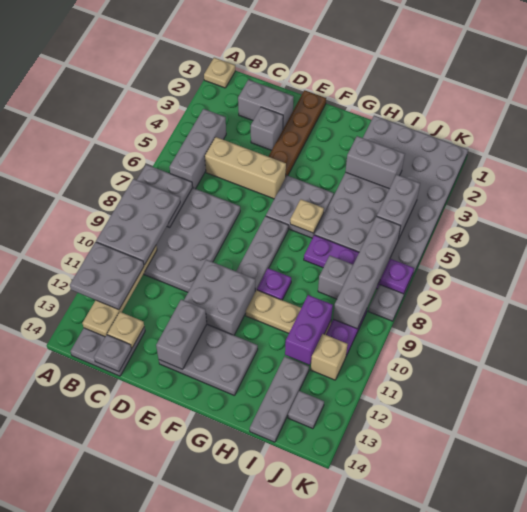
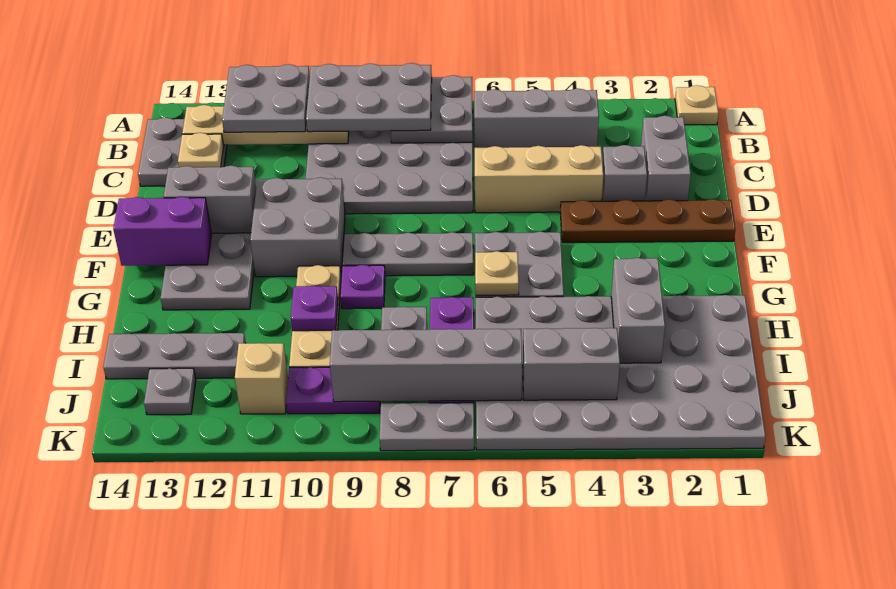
tan 1x3 brick [205,137,286,199] -> tan 1x3 brick turned to [475,145,603,213]
grey 1x1 plate [94,335,131,372] -> none
purple 1x2 brick [285,295,333,365] -> purple 1x2 brick moved to [113,197,212,266]
purple 1x1 plate [380,259,414,294] -> purple 1x1 plate moved to [291,286,338,331]

